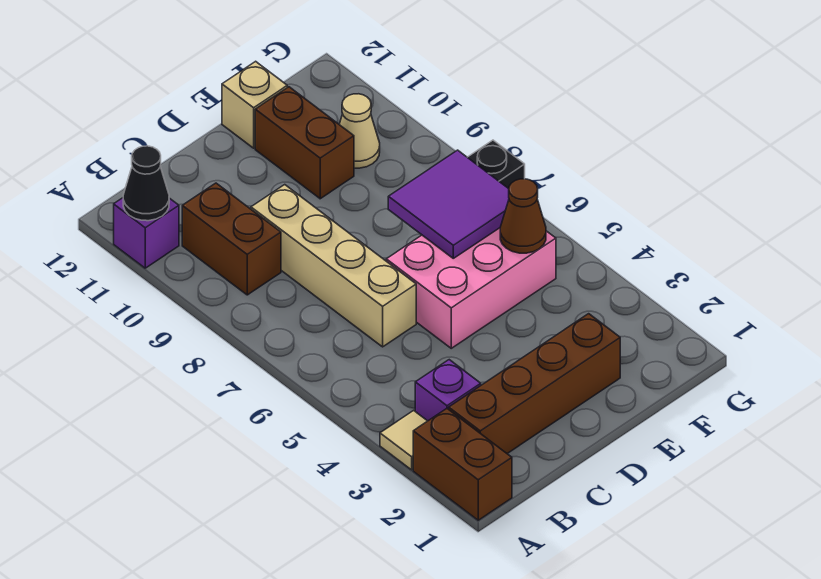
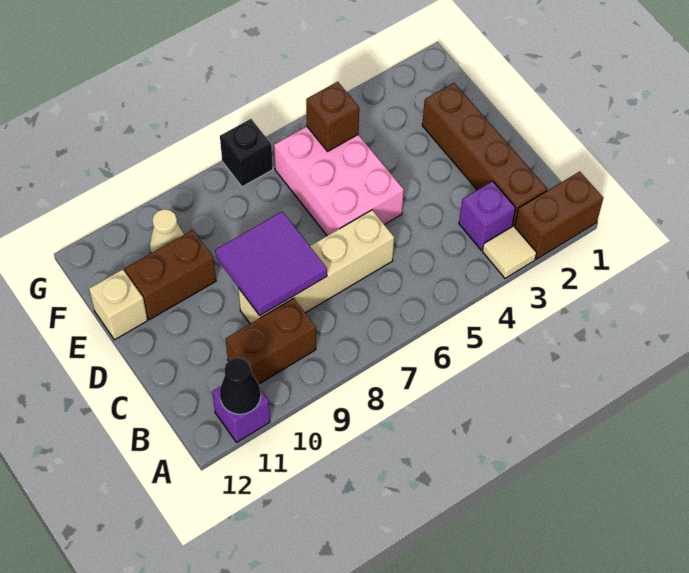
purple 2x2 tile [388,150,509,258] -> purple 2x2 tile moved to [215,211,327,316]
brown 1x1 cone [500,179,546,253] -> brown 1x1 brick [306,82,359,151]

